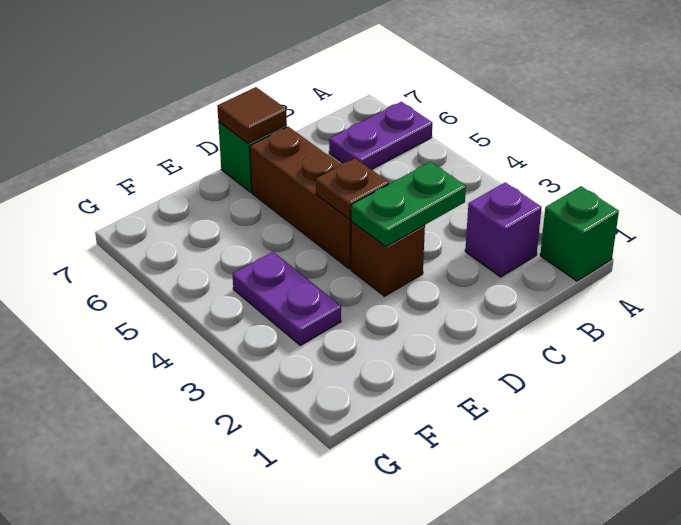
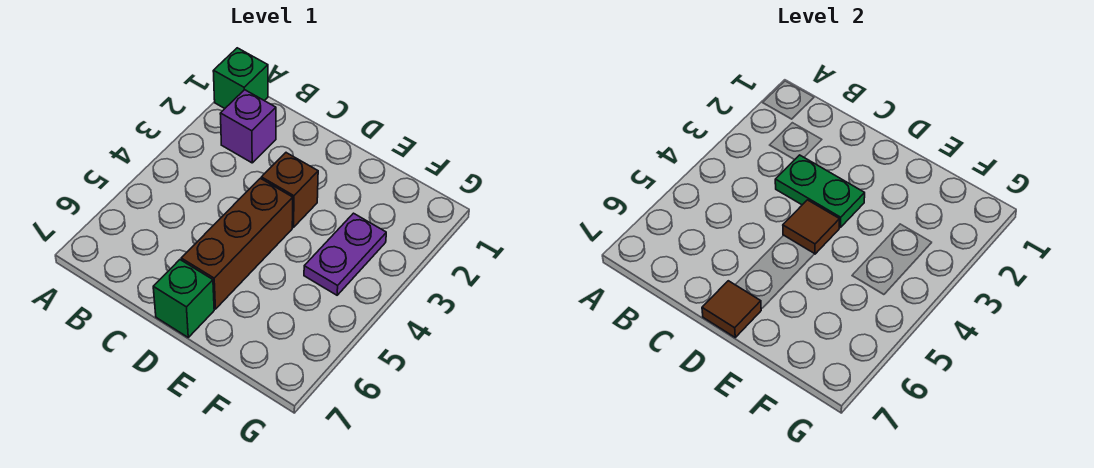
purple 1x2 plate [329,102,432,170] -> none
brown 1x1 plate [316,158,389,220] -> brown 1x1 tile [783,200,840,254]

